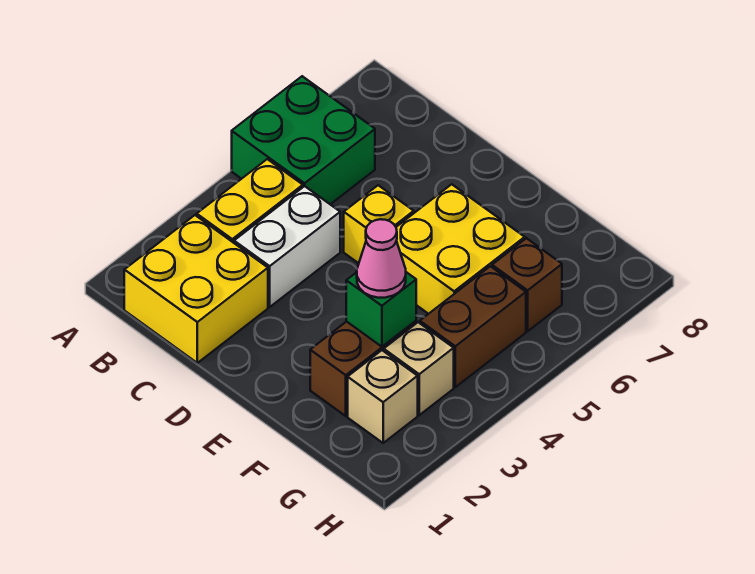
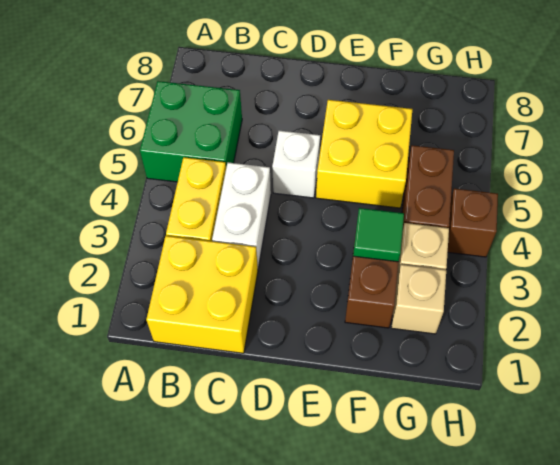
yellow 1x1 brick [344,185,414,263] -> white 1x1 brick [272,131,320,198]
green 1x1 brick [346,272,416,347] -> green 1x1 tile [353,208,404,262]
pink 1x1 cone [357,219,406,298] -> none
brown 1x1 brick [492,238,562,331] -> brown 1x1 brick moved to [448,189,498,257]

